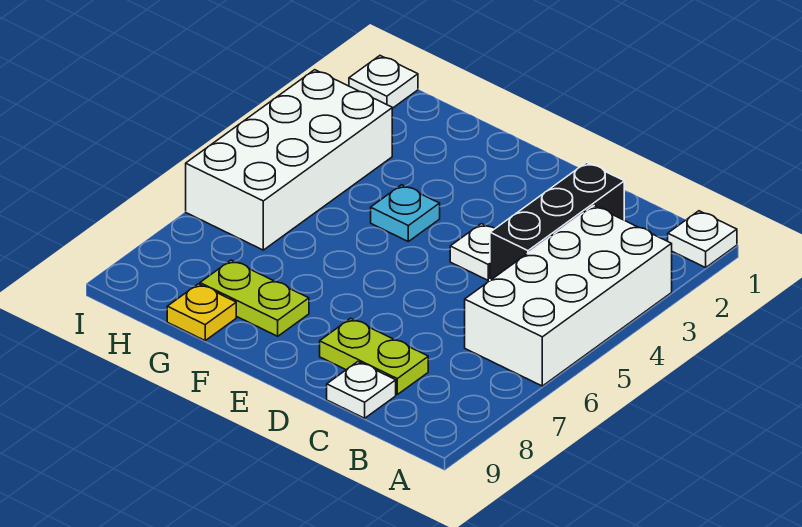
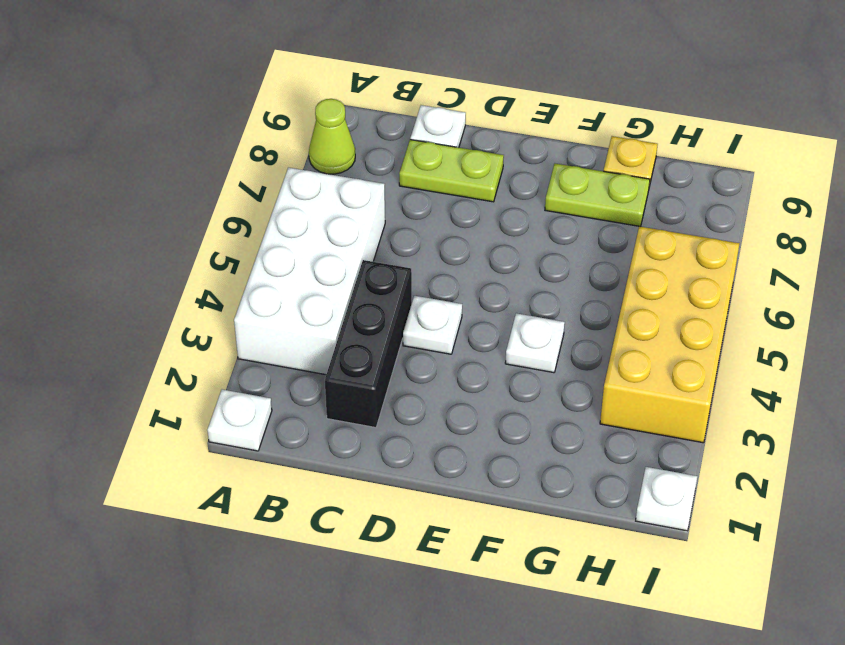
none -> lime 1x1 cone [309,99,355,174]
cyan 1x1 plate [371,185,440,241] -> white 1x1 plate [505,313,565,373]
white 2x4 brick [186,70,392,250] -> yellow 2x4 brick [600,226,740,443]

